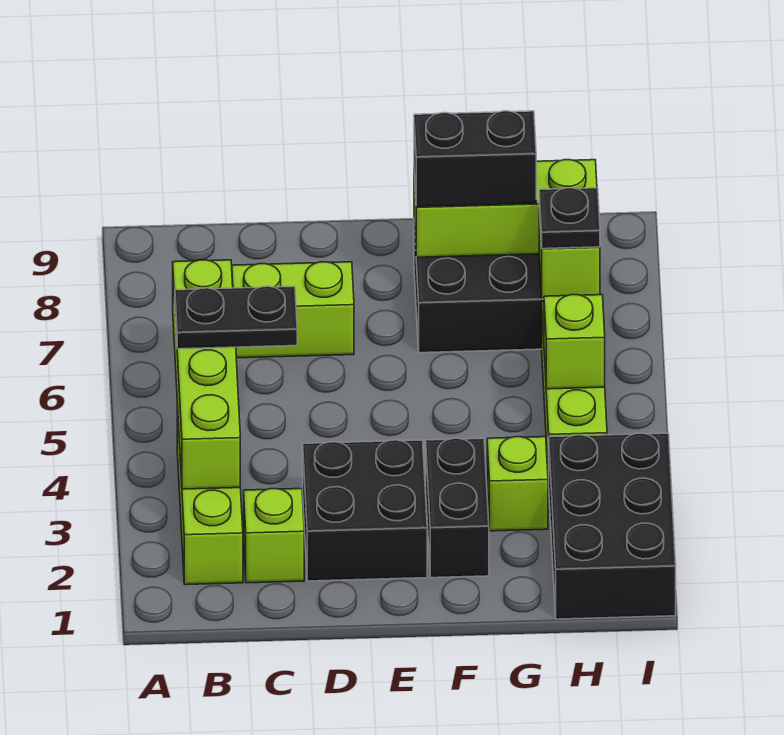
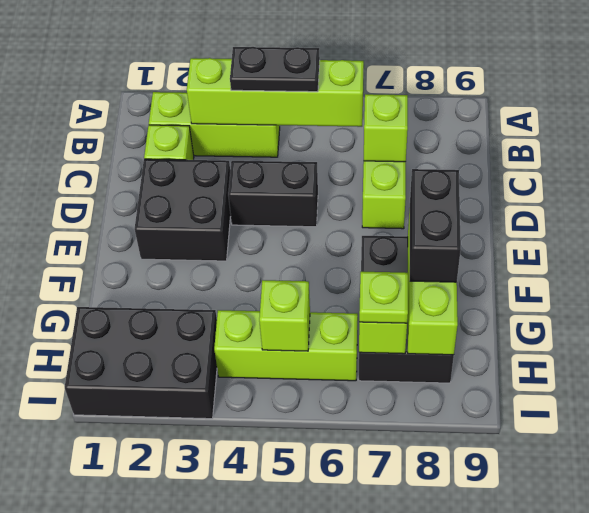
black 1x2 plate [175,286,297,349] -> black 1x2 plate turned to [230,47,320,92]
black 1x2 brick [426,438,489,578] -> black 1x2 brick moved to [228,161,318,227]
lime 1x1 brick [487,437,548,531] -> lime 1x1 brick moved to [364,94,408,162]
black 1x1 plate [539,188,600,249] -> lime 1x1 plate [359,272,408,323]

